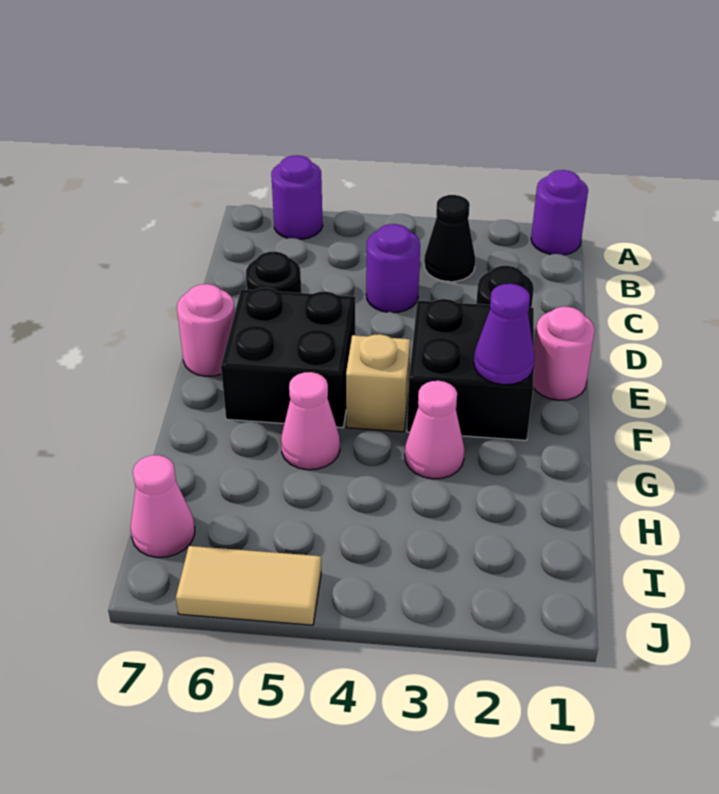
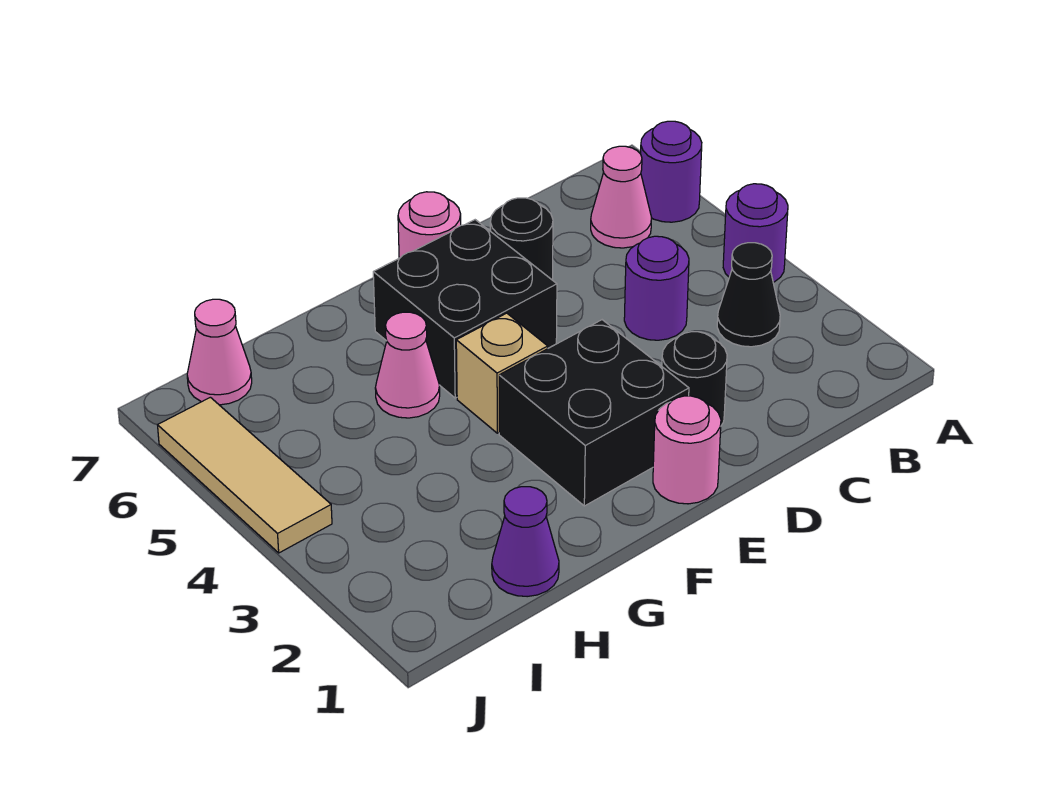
purple 1x1 round brick [531,170,588,255] -> purple 1x1 round brick moved to [723,184,788,282]
purple 1x1 cone [474,284,535,385] -> purple 1x1 cone moved to [492,487,559,597]
pink 1x1 cone [405,381,465,479] -> pink 1x1 cone moved to [591,146,652,248]
tan 1x2 tile [176,546,321,625] -> tan 1x3 tile [158,397,332,553]

